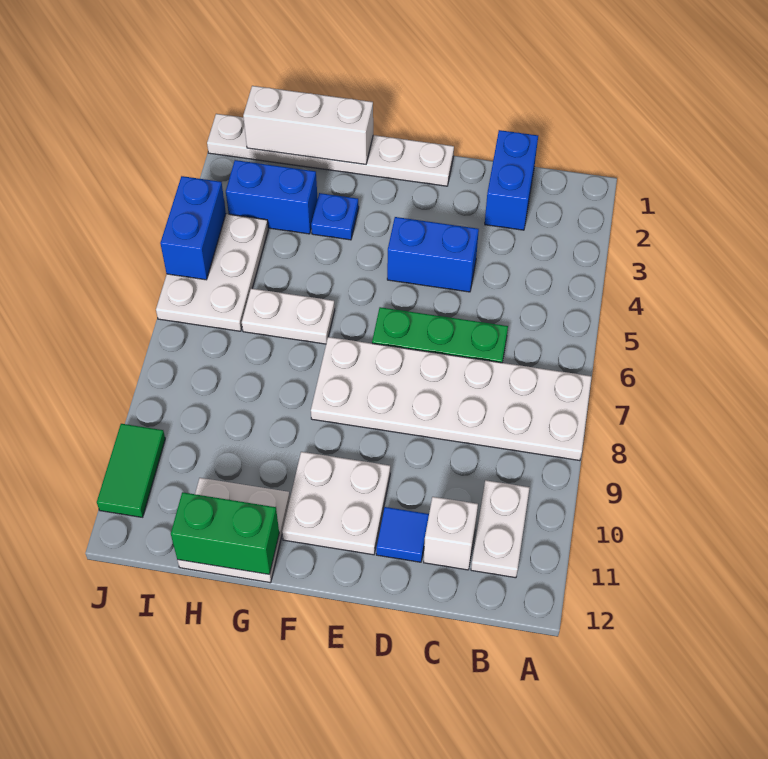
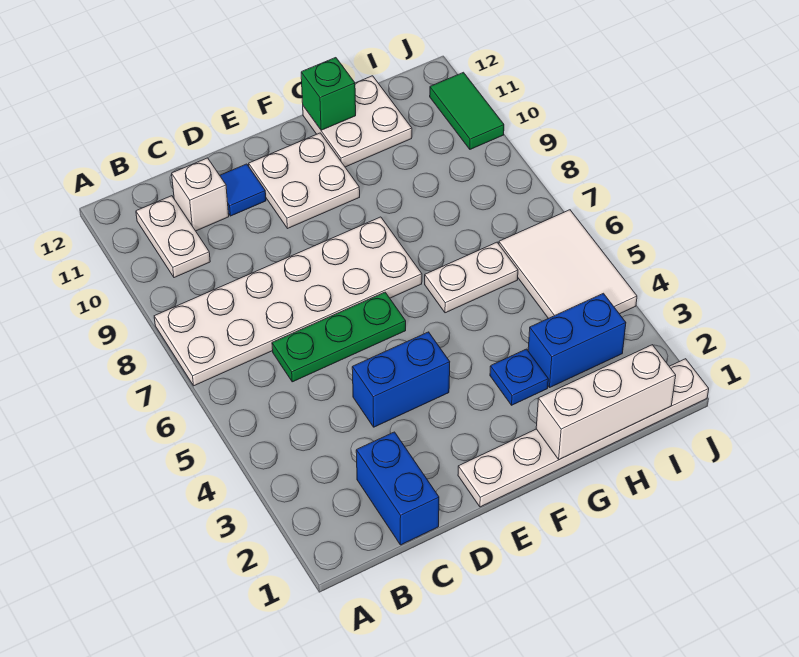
green 1x2 brick [171,492,279,574] -> green 1x1 brick [301,58,356,130]
white 2x3 plate [156,214,268,331] -> white 2x3 tile [499,210,637,319]
blue 1x2 brick [160,176,226,280] -> none

